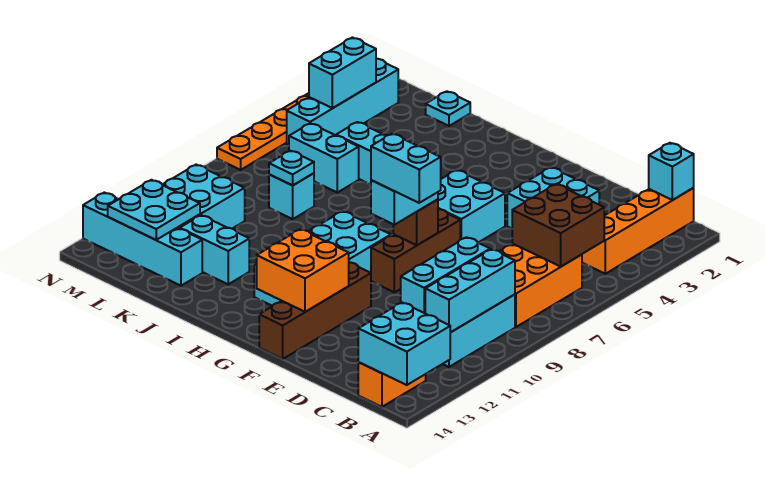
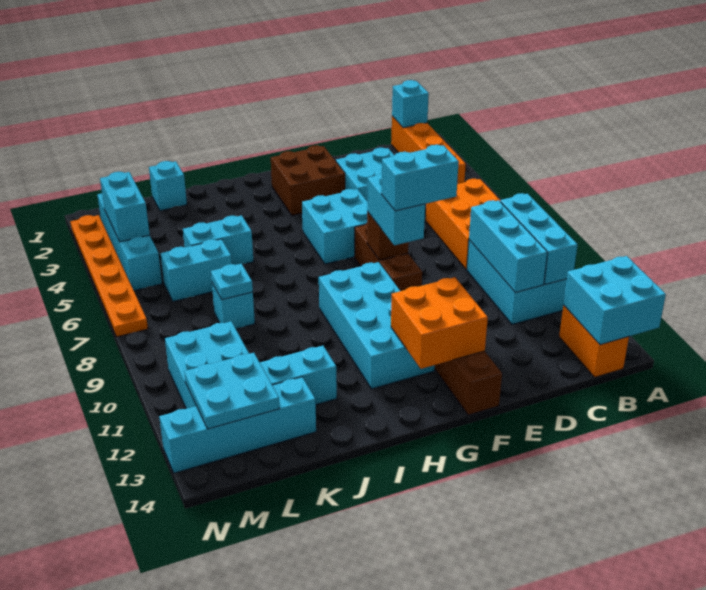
brown 2x2 brick [512,184,604,266] -> brown 2x2 brick moved to [271,145,345,215]
cyan 1x1 plate [426,91,470,126] -> cyan 1x1 brick [149,161,187,211]

